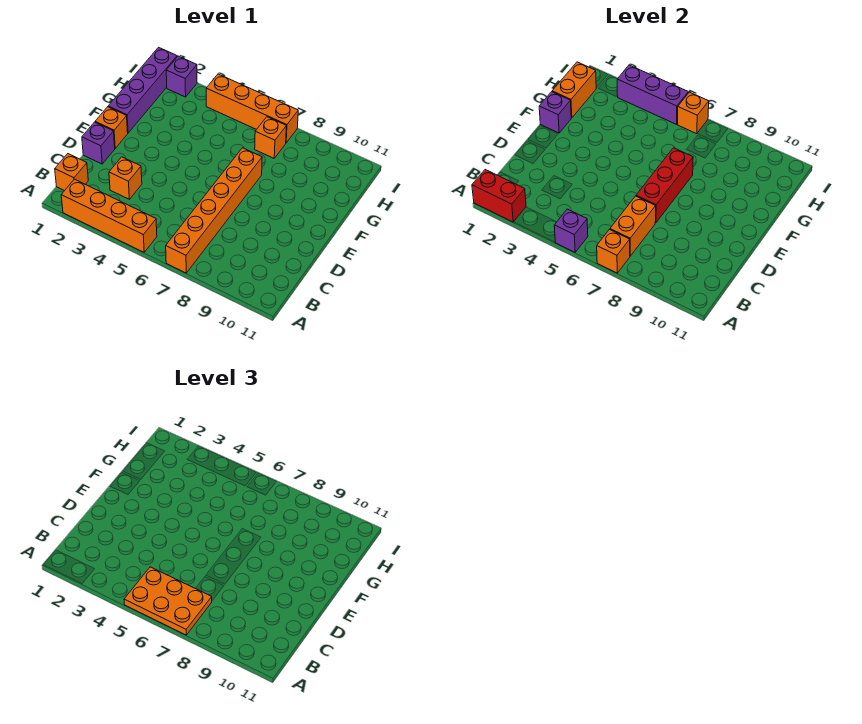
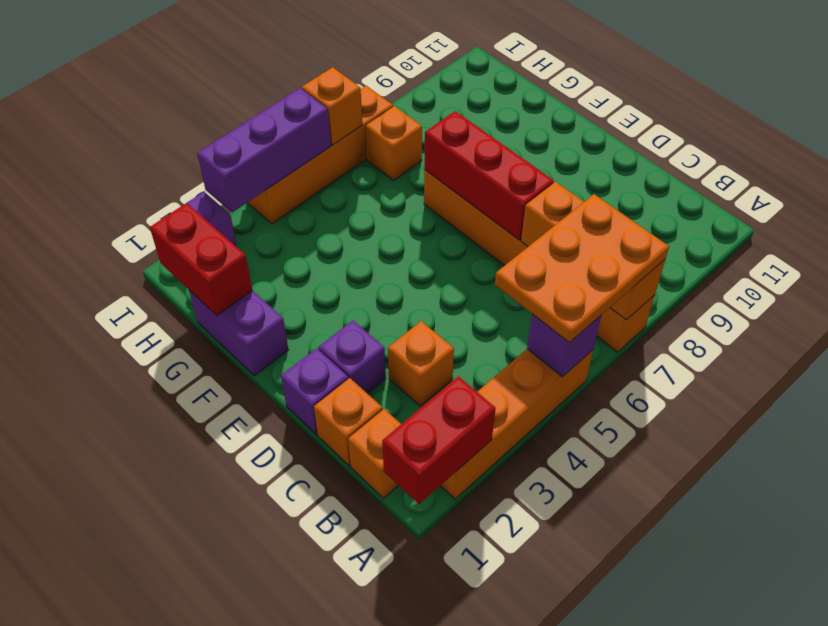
orange 1x1 brick [95,107,128,148] -> orange 1x1 brick moved to [314,378,383,466]
purple 1x4 brick [108,47,177,133] -> purple 1x2 brick [189,290,288,376]
purple 1x1 brick [539,92,571,133] -> purple 1x1 brick moved to [319,321,386,394]
orange 1x2 brick [552,62,596,118] -> red 1x2 brick [150,203,252,315]

